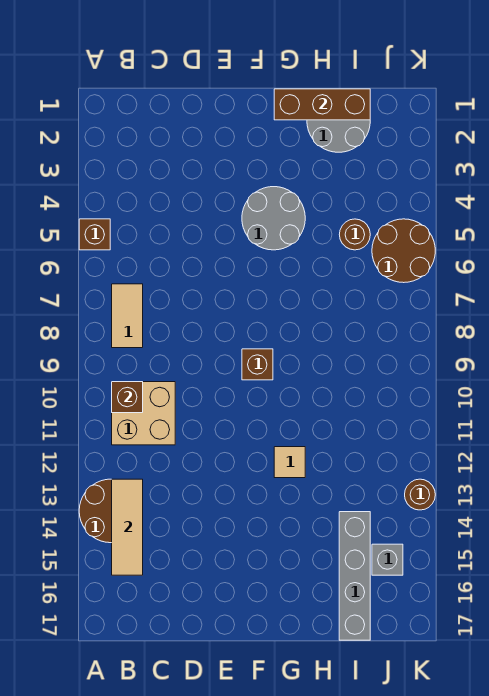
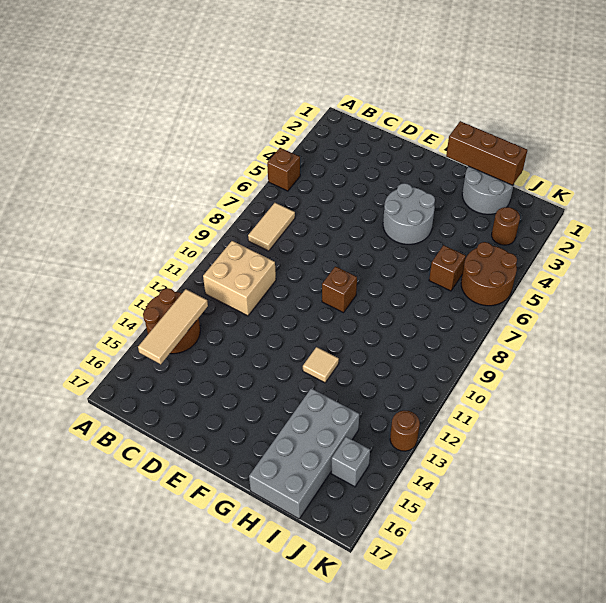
brown 1x1 brick [112,382,143,413] -> brown 1x1 brick moved to [429,245,466,291]
brown 1x1 round brick [339,219,370,250] -> brown 1x1 round brick moved to [492,207,520,245]
grey 1x4 brick [339,512,370,640] -> grey 2x4 brick [249,388,359,519]

